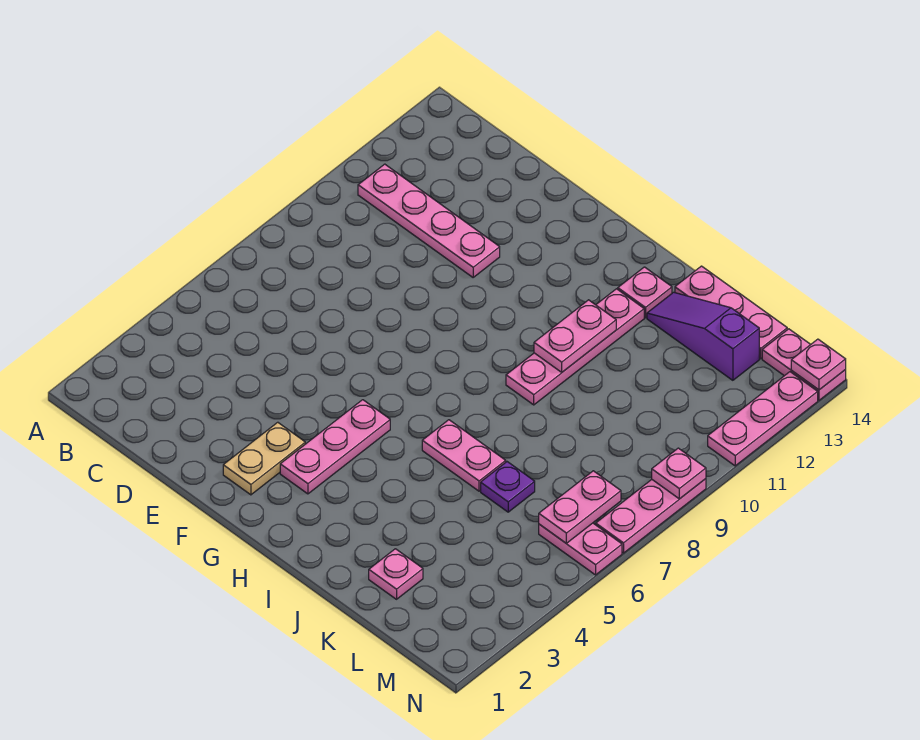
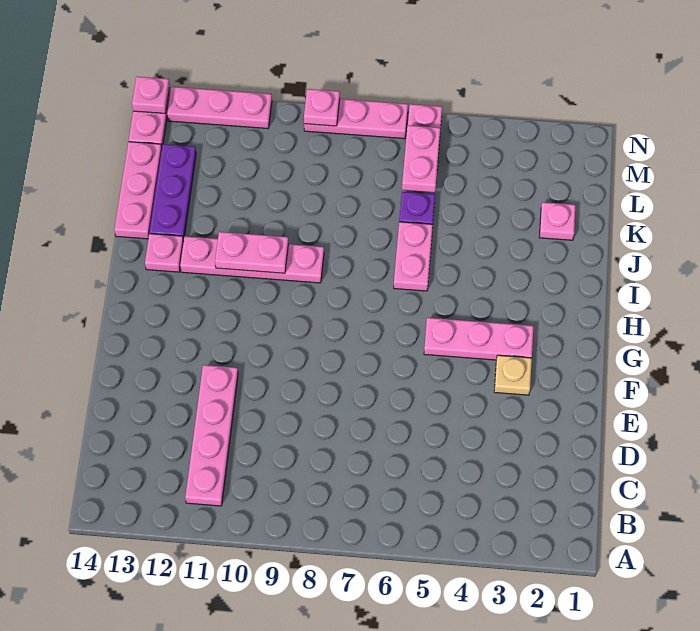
tan 1x2 plate [223,422,305,495] -> tan 1x1 plate [494,355,532,395]
purple 1x3 slope [647,292,759,380] -> purple 1x3 plate [150,144,196,241]
pink 1x2 plate [539,471,621,543] -> pink 1x2 plate turned to [402,125,440,193]

